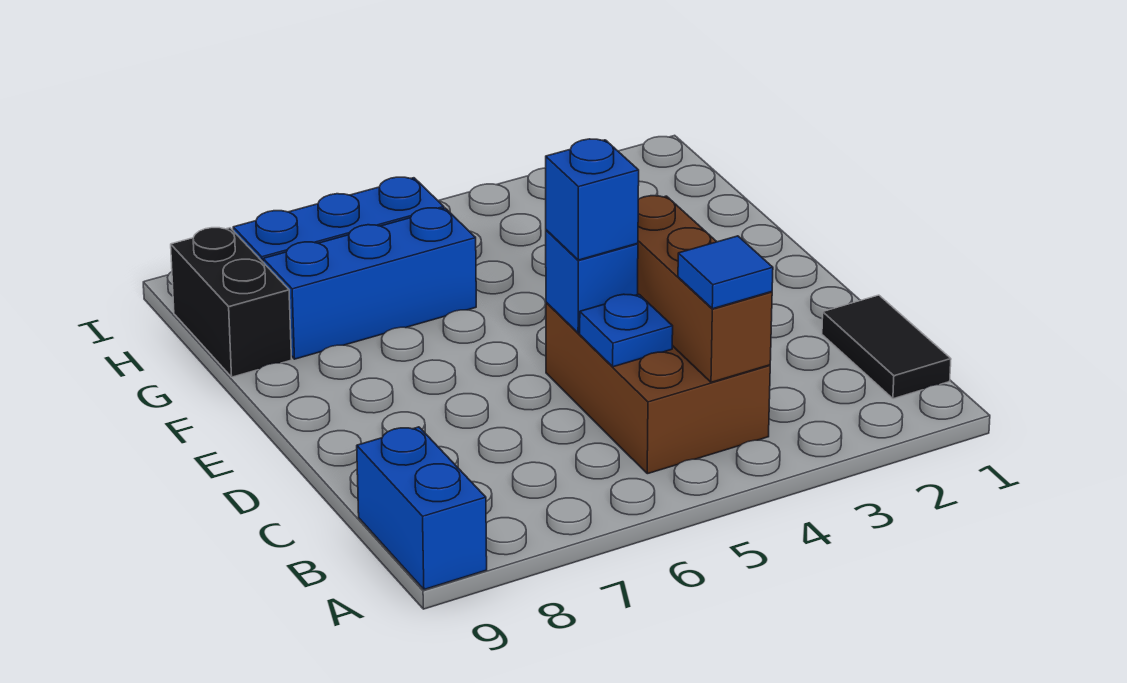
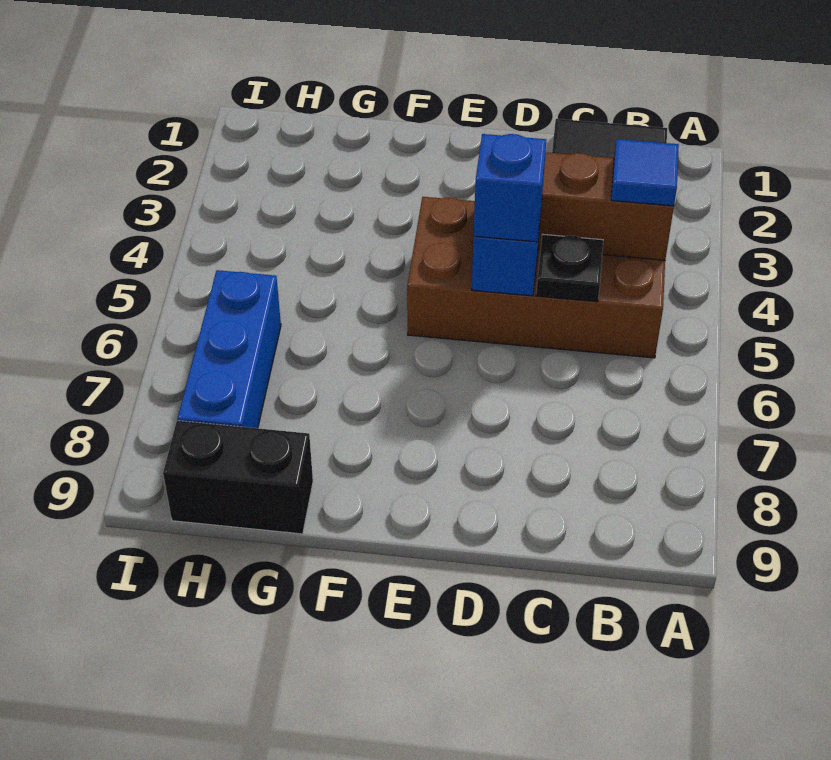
blue 1x2 brick [357,427,487,589] -> none
brown 2x3 brick [546,302,770,474] -> brown 2x4 brick [407,197,665,358]
blue 1x1 plate [580,294,673,367] -> black 1x1 plate [536,235,603,302]
blue 1x3 brick [263,208,476,359] -> none

